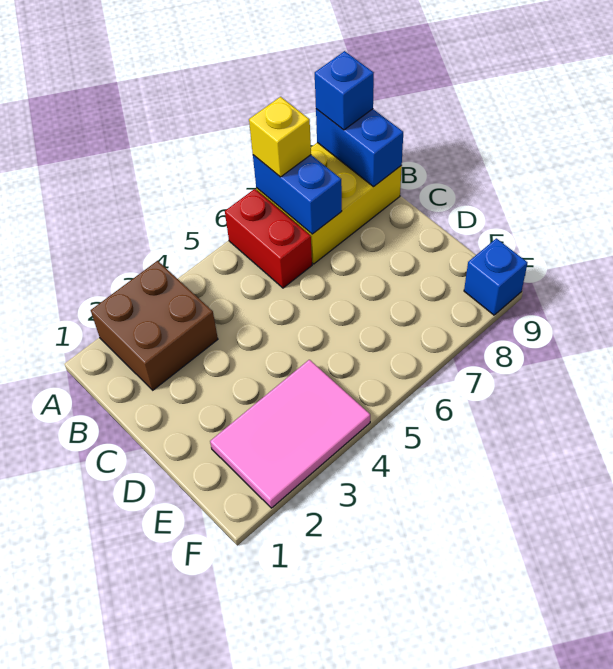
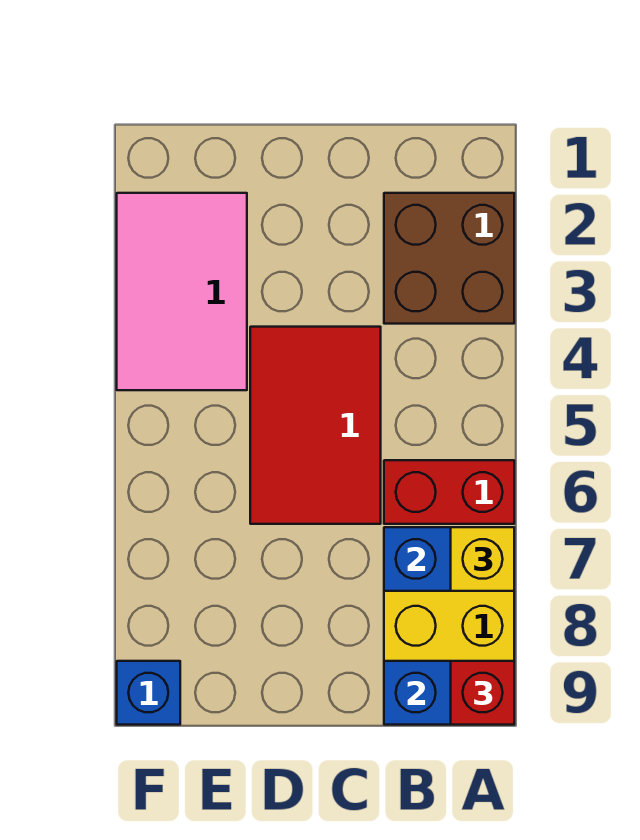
blue 1x1 brick [315,51,374,130] -> red 1x1 brick [451,661,514,725]
none -> red 2x3 tile [250,327,381,524]

